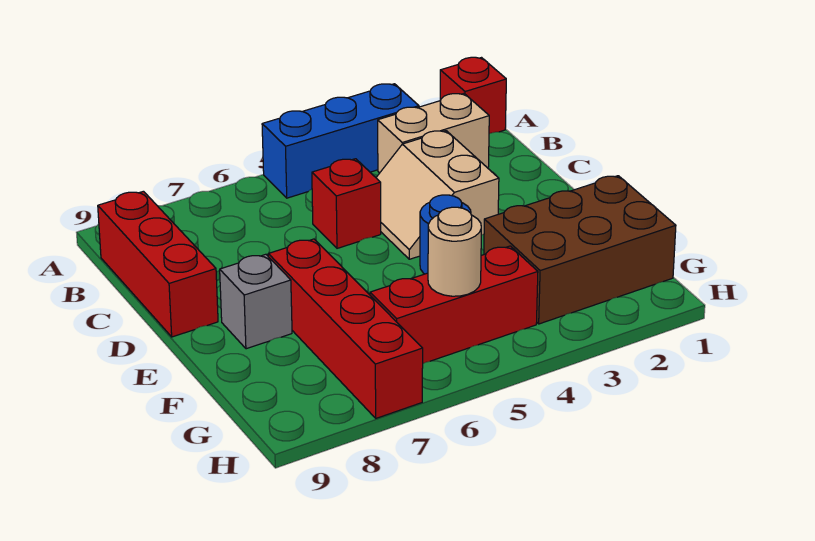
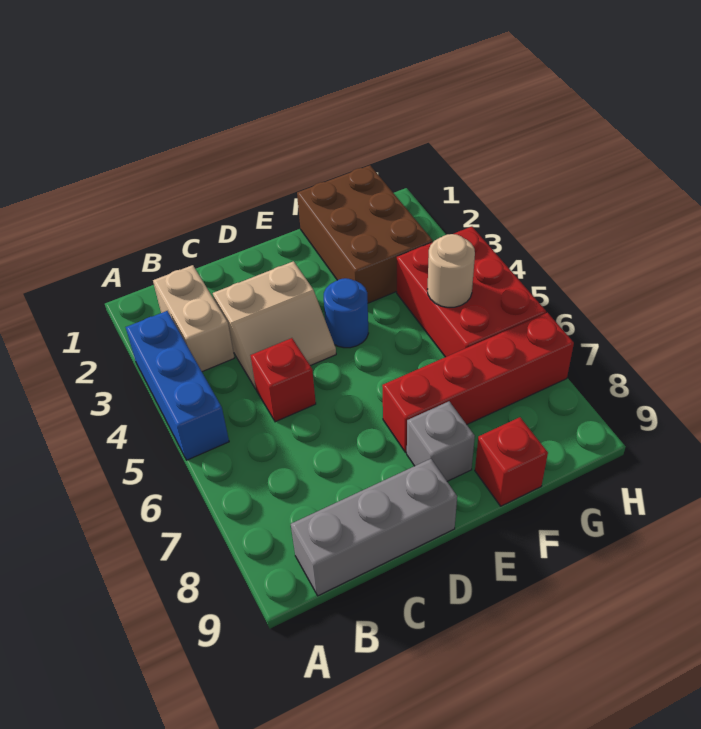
red 1x1 brick [440,57,506,134] -> red 1x1 brick moved to [475,417,548,506]
red 1x3 brick [98,191,218,337] -> grey 1x3 brick [291,459,457,596]
red 1x3 brick [370,246,538,363] -> red 2x3 brick [397,227,546,357]

